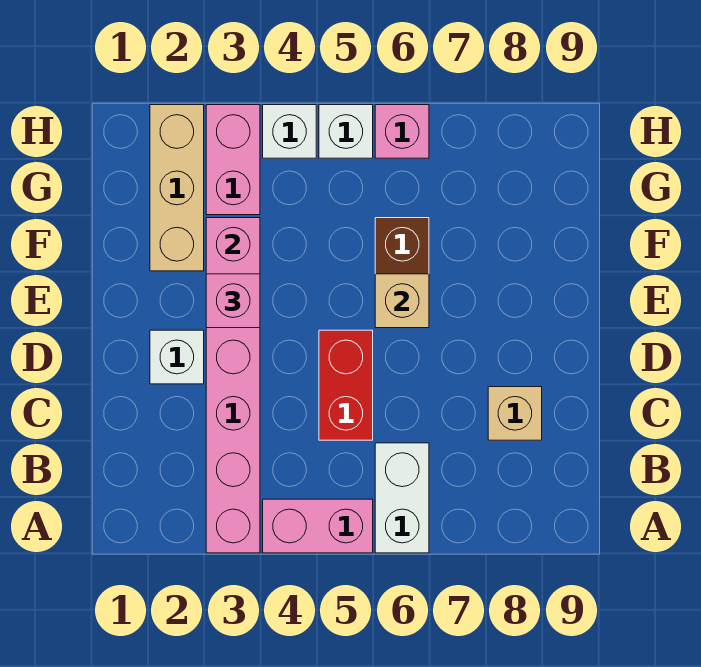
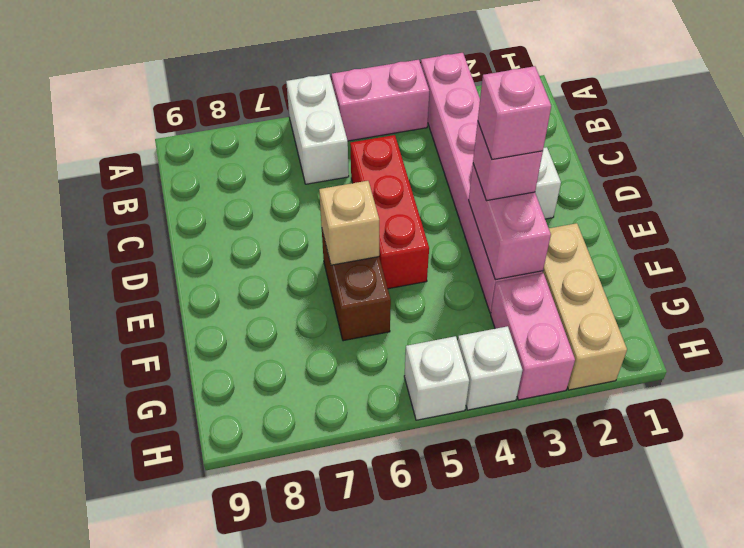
red 1x2 brick [319,330,373,440] -> red 1x3 brick [350,135,429,289]
tan 1x1 brick [488,387,542,440] -> none
pink 1x1 brick [375,105,429,158] -> pink 1x1 brick moved to [478,66,551,159]

